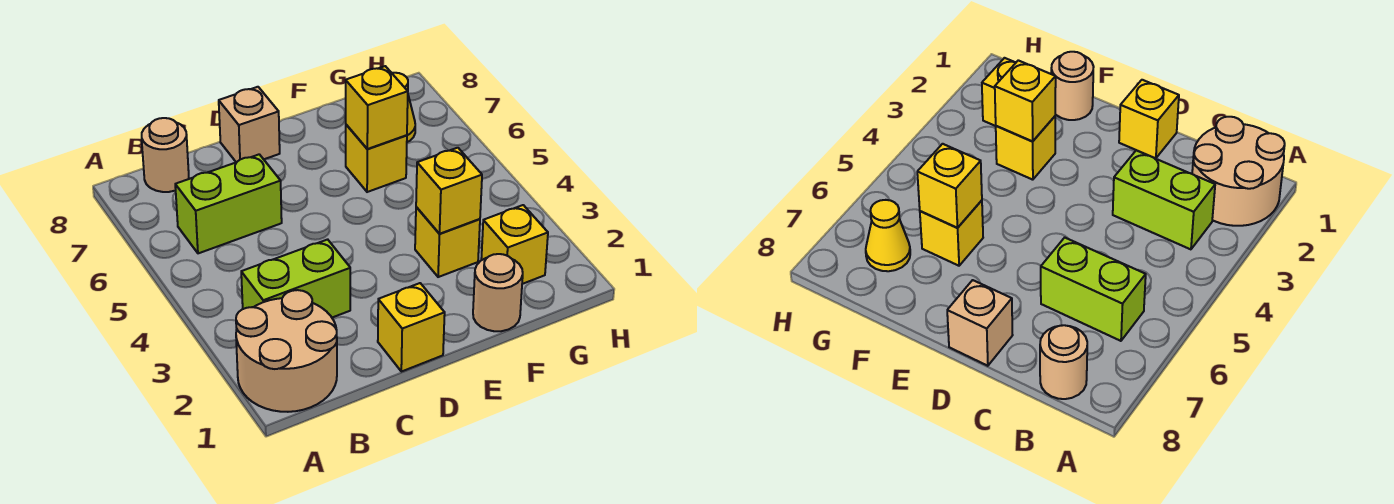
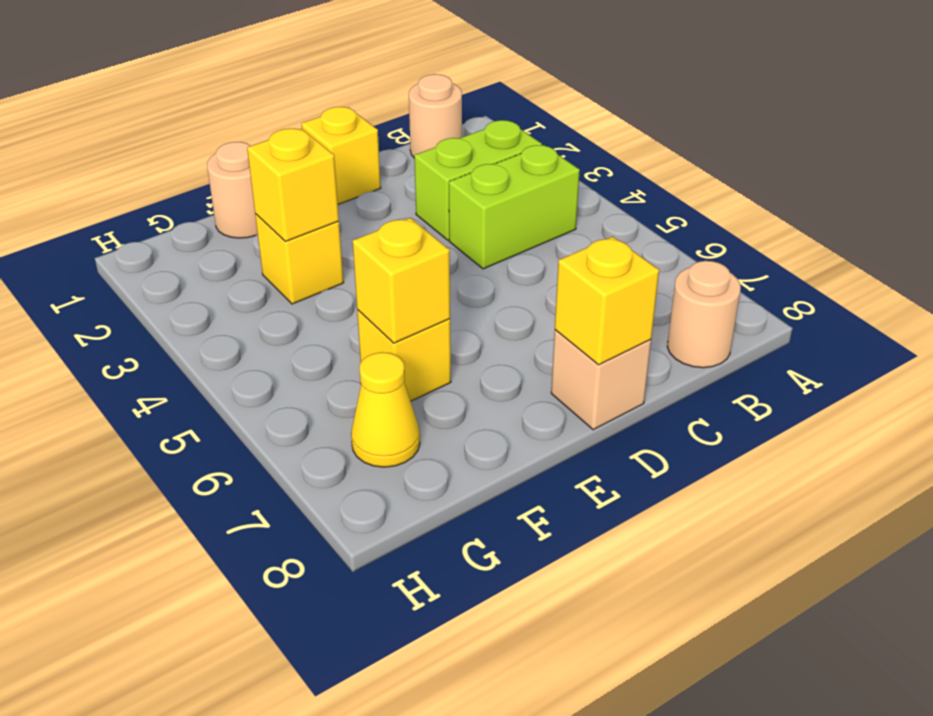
tan 2x2 round brick [236,290,337,412] -> tan 1x1 round brick [409,74,462,157]
lime 1x2 brick [175,154,282,253] -> lime 1x2 brick moved to [449,145,580,269]
yellow 1x1 brick [481,205,548,284] -> yellow 1x1 brick moved to [555,237,659,365]

